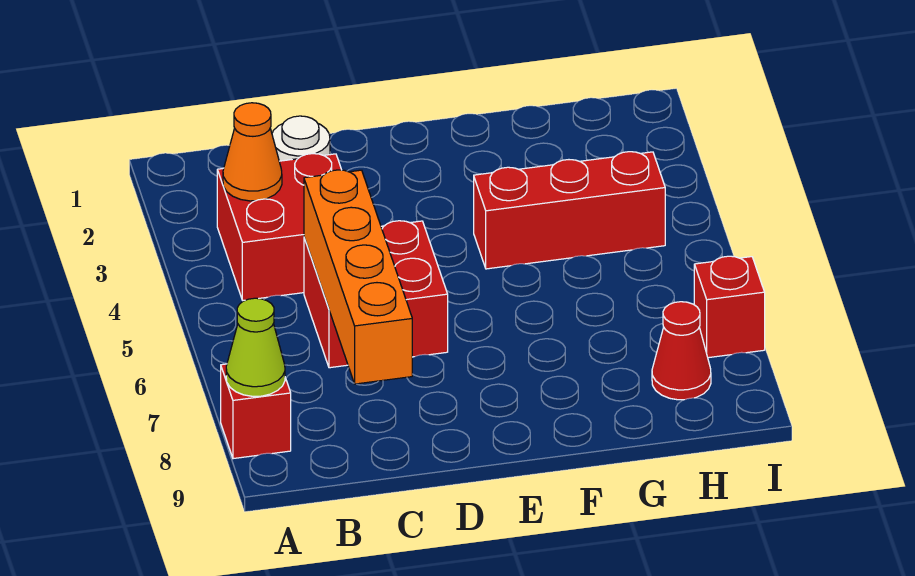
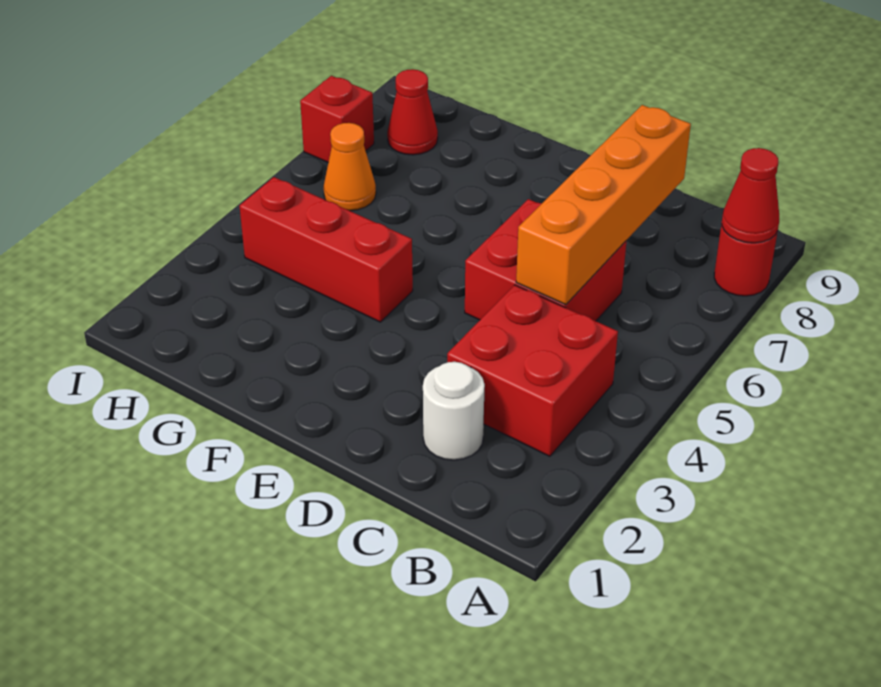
red 1x1 brick [221,364,291,459] -> red 1x1 round brick [714,223,778,296]
lime 1x1 cone [226,298,285,396] -> red 1x1 cone [722,148,779,243]
orange 1x1 cone [223,103,282,201] -> orange 1x1 cone moved to [324,123,376,211]

